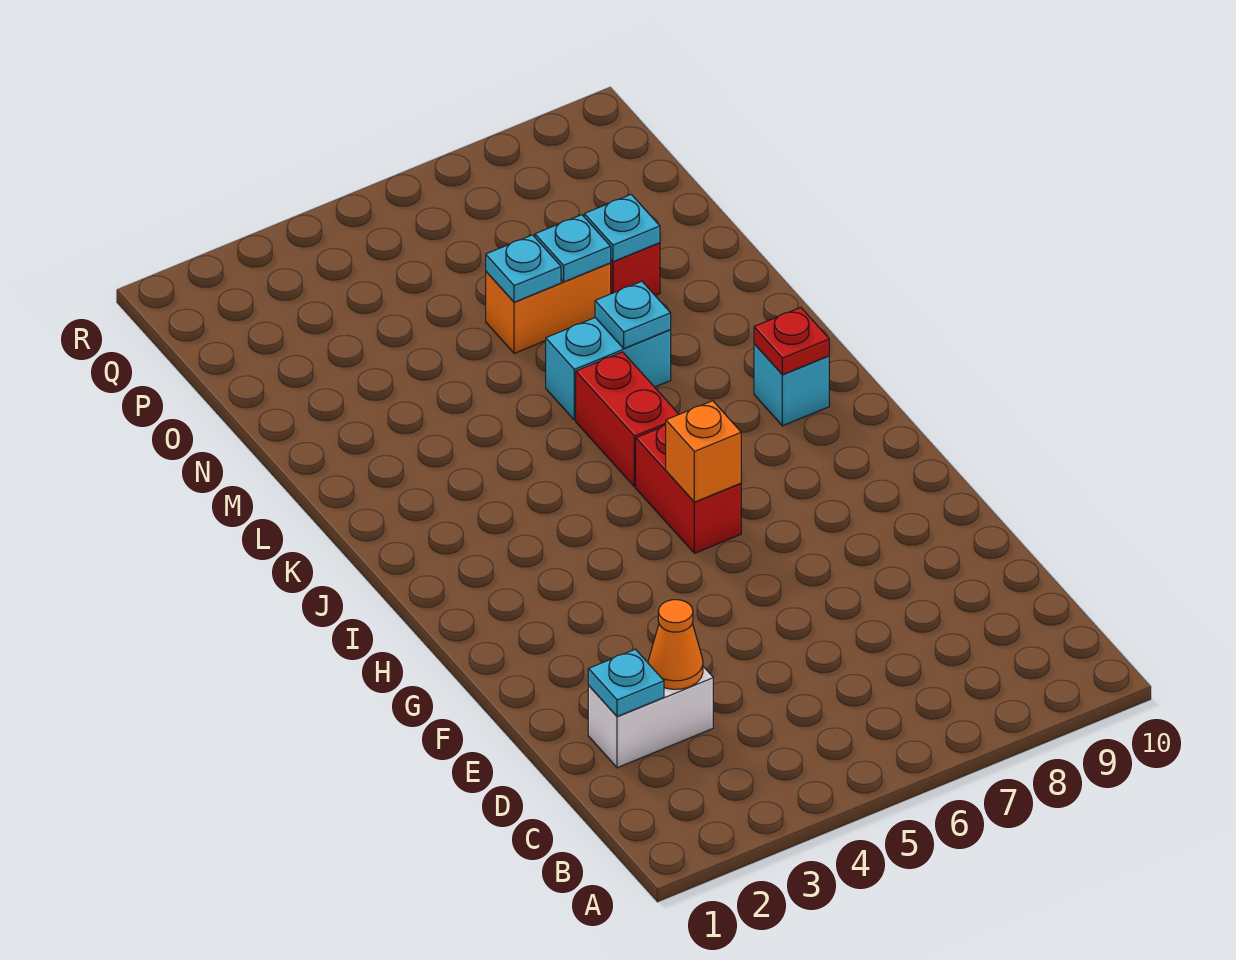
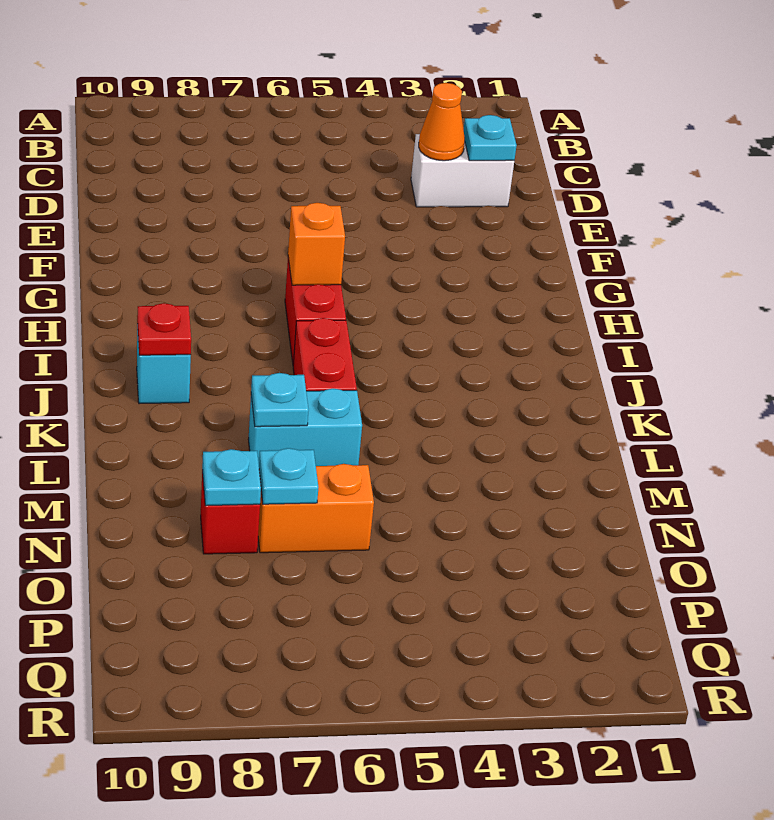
cyan 1x1 plate [486,235,561,302] -> none

